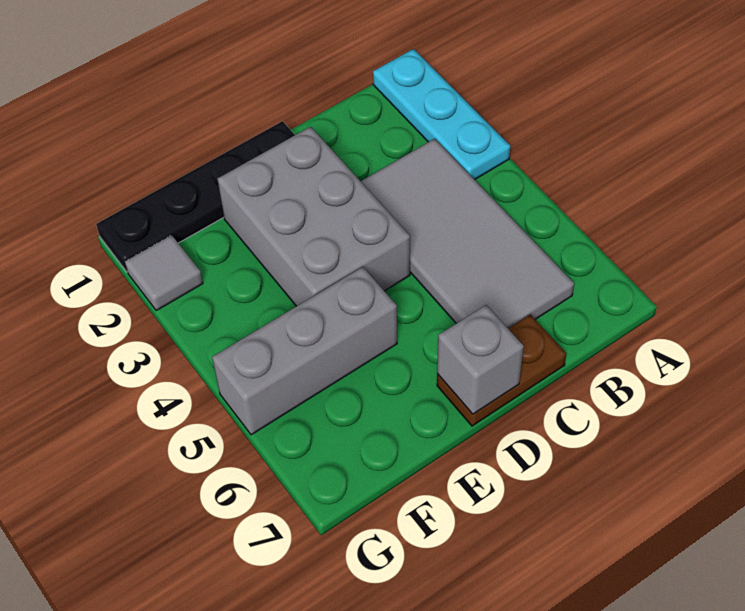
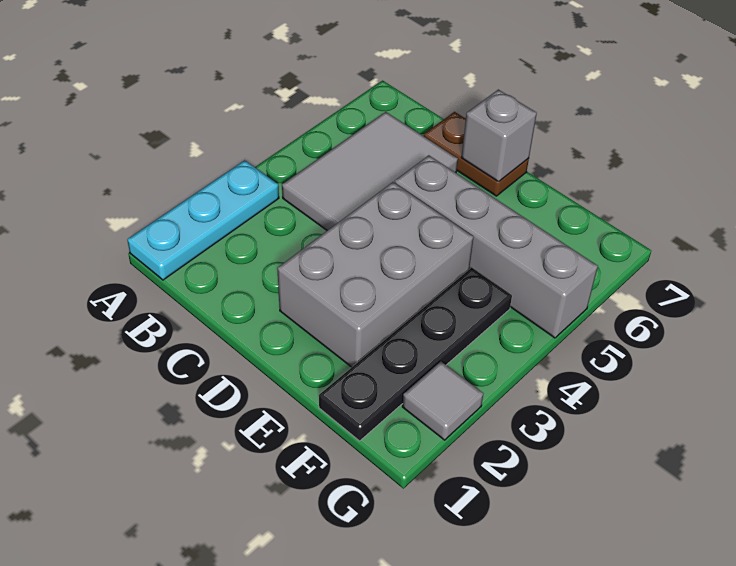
grey 2x4 tile [361,139,574,328] -> grey 2x3 tile [282,112,458,230]
black 1x4 plate [96,121,295,272] -> black 1x4 plate turned to [319,268,512,441]
grey 1x3 brick [212,267,397,435] -> grey 1x4 brick [395,155,598,338]

